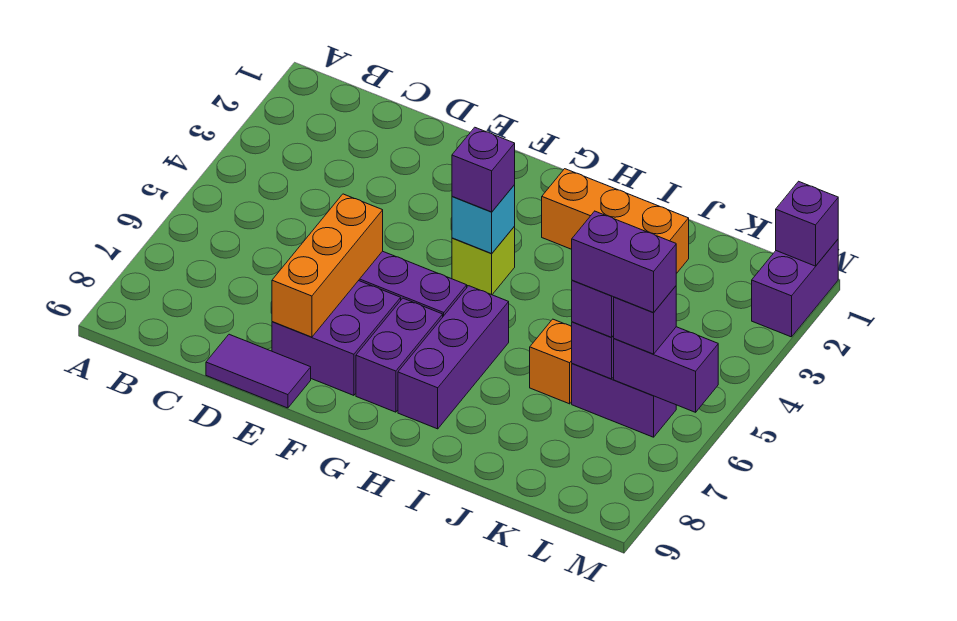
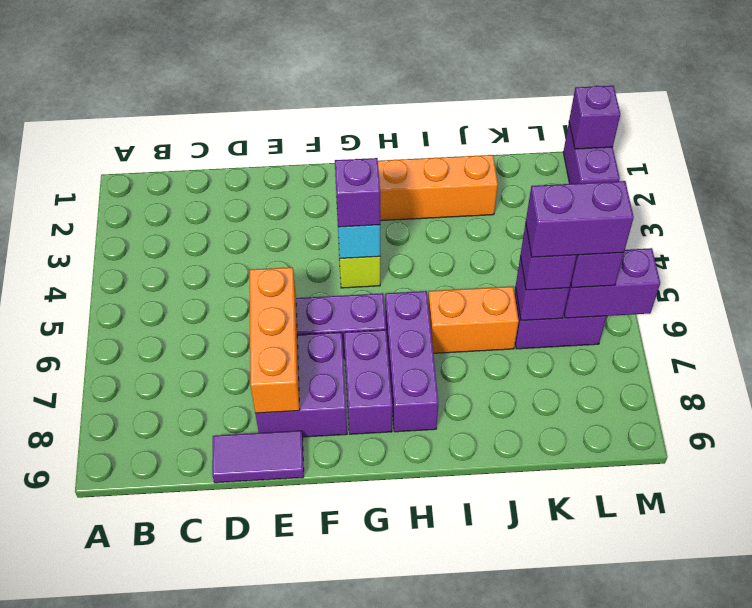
orange 1x1 brick [530,319,572,404] -> orange 1x2 brick [428,287,519,353]

